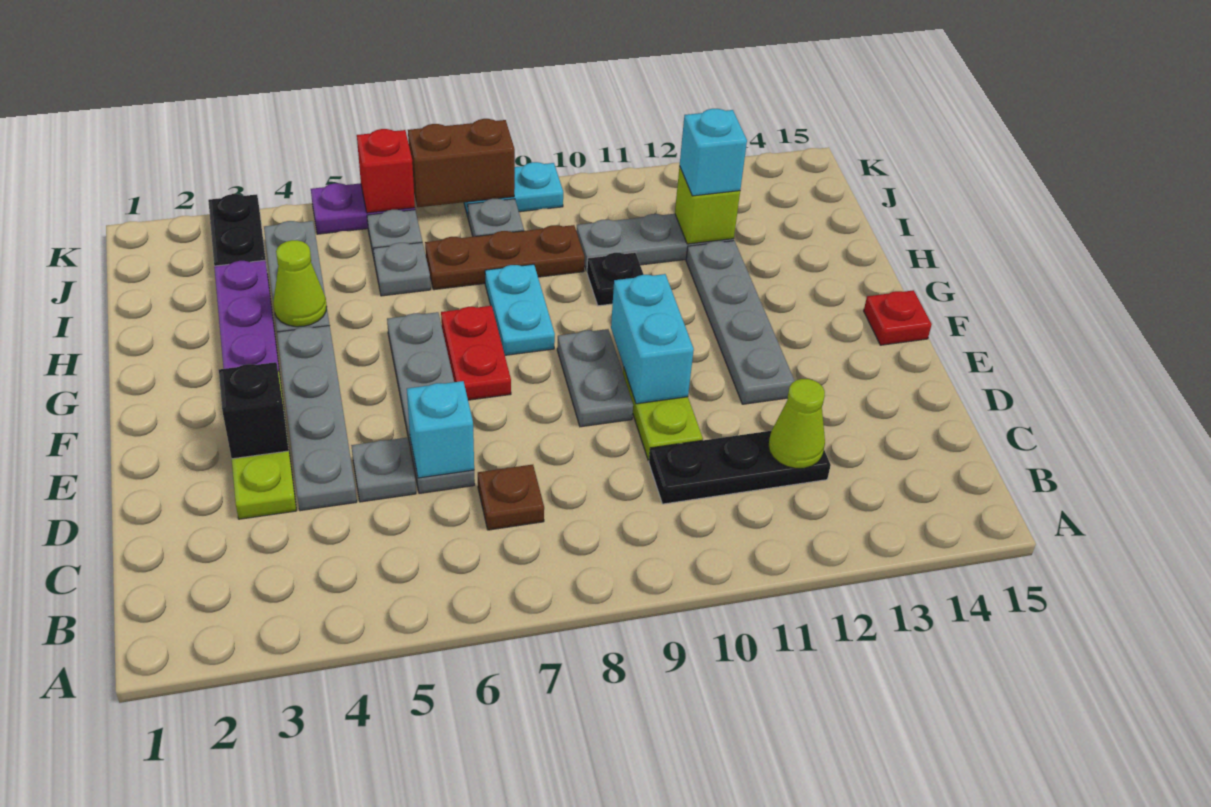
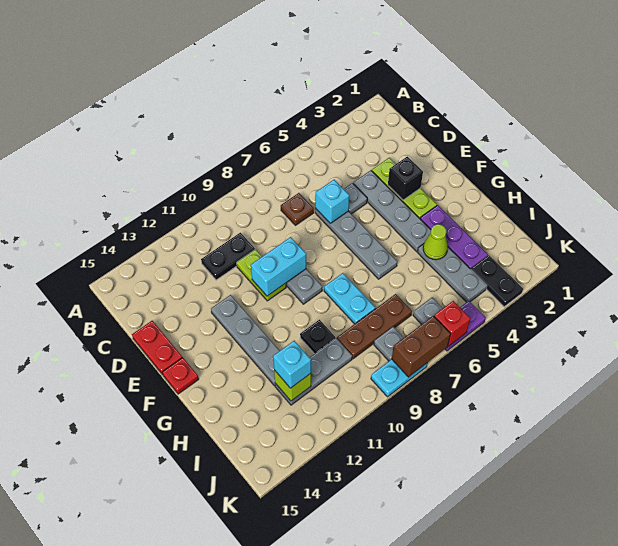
black 1x3 plate [649,431,831,504] -> black 1x2 plate [201,233,255,280]
lime 1x1 cone [768,379,825,468] -> none
cyan 1x2 brick [611,274,694,404] -> cyan 1x2 brick turned to [251,237,306,296]
red 1x2 plate [441,306,511,400] -> red 1x2 plate moved to [132,321,182,375]
grey 1x1 plate [373,242,431,296] -> none

